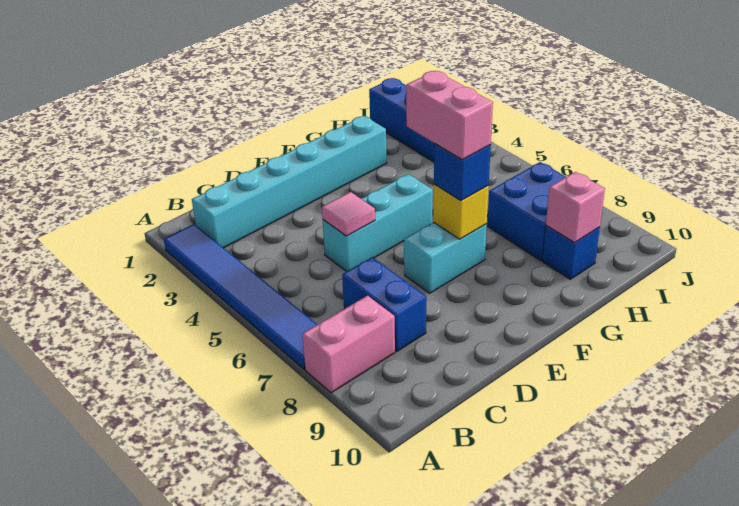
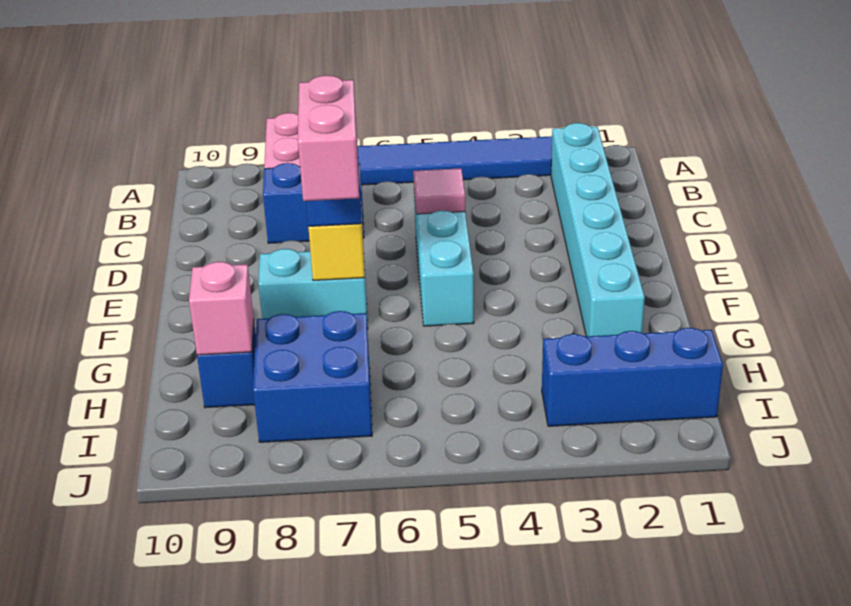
cyan 1x2 brick [404,222,487,293] -> cyan 1x2 brick turned to [258,249,368,329]
pink 1x2 brick [406,71,493,160] -> pink 1x2 brick turned to [298,75,359,201]

